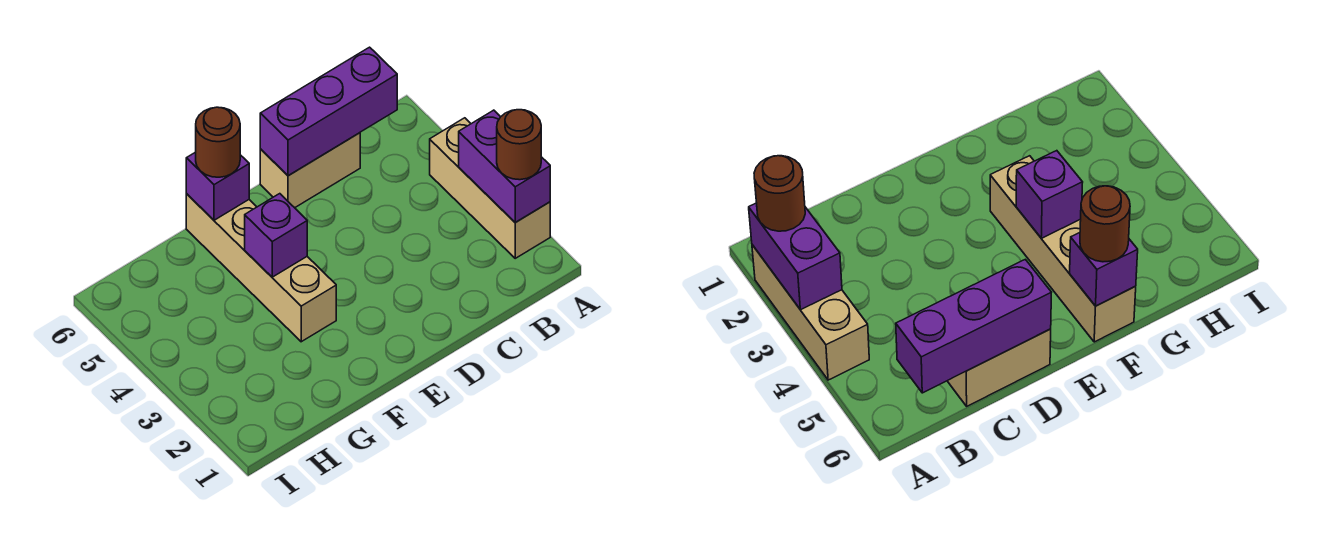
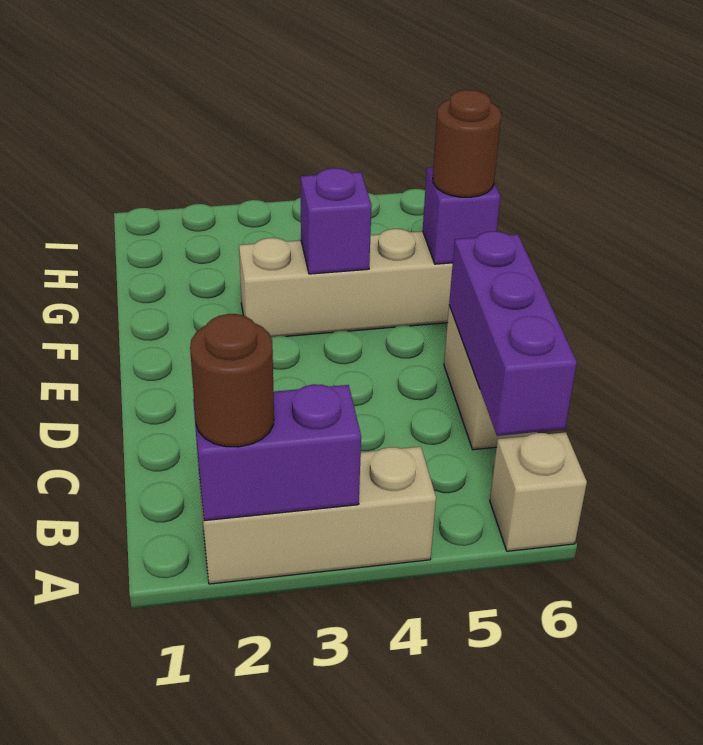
none -> tan 1x1 brick [490,432,587,551]

